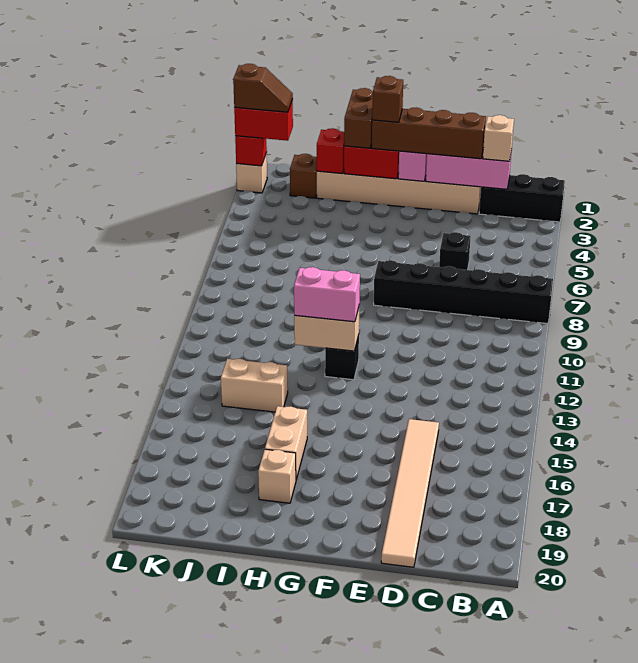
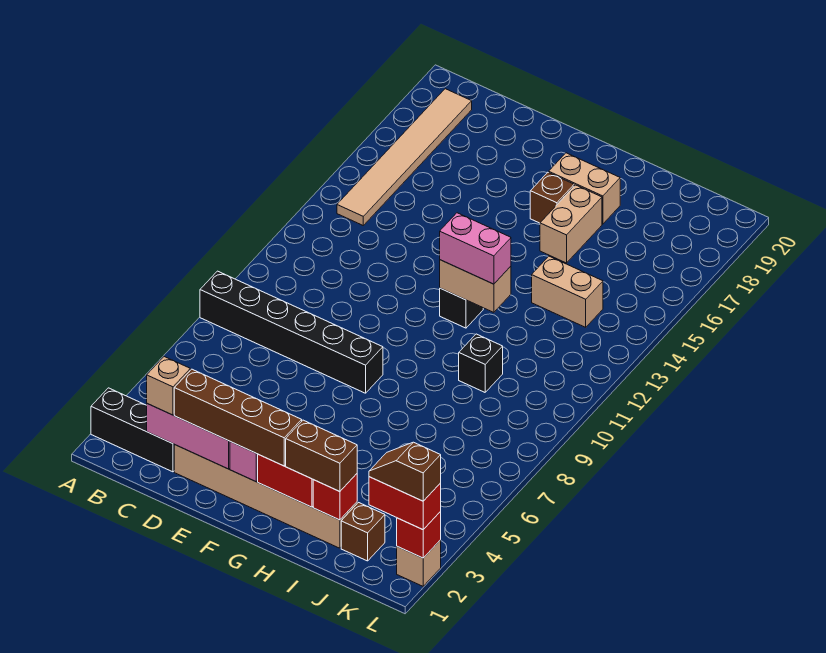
black 1x1 brick [439,232,471,270] -> black 1x1 brick moved to [459,334,503,392]
tan 1x6 tile [381,419,439,567] -> tan 1x6 tile moved to [337,89,472,225]
brown 1x1 brick [372,76,403,122] -> brown 1x1 brick moved to [530,172,574,223]
brown 1x2 brick [344,88,373,148] -> brown 1x2 brick turned to [286,420,357,492]
tan 1x1 brick [258,449,296,503] -> tan 1x2 brick [549,153,620,224]

